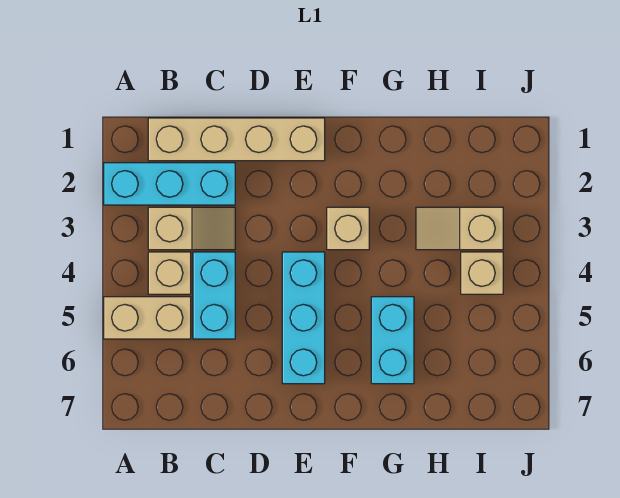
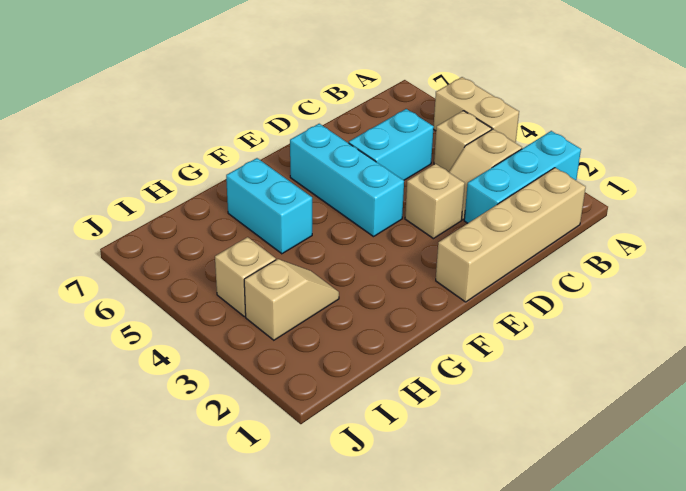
tan 1x2 brick [104,297,191,339] -> tan 1x2 brick turned to [433,77,519,143]
cyan 1x2 brick [193,252,235,339] -> cyan 1x2 brick turned to [349,109,434,180]
tan 1x1 brick [327,207,369,250] -> tan 1x1 brick moved to [405,164,465,239]

